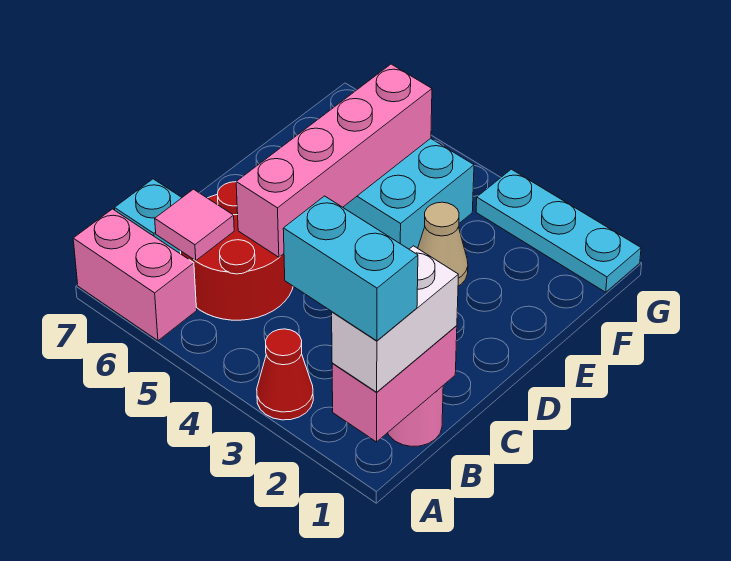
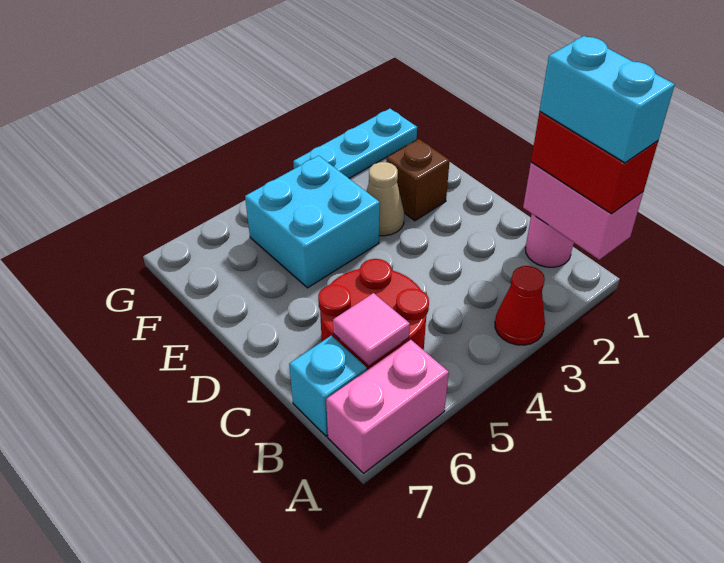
white 1x2 brick [332,246,458,392] -> red 1x2 brick [531,112,658,214]
cyan 1x2 brick [283,196,418,341] -> cyan 1x2 brick turned to [540,36,675,163]
pink 1x4 brick [236,64,432,257] -> none
none -> brown 1x1 brick [386,139,450,221]

